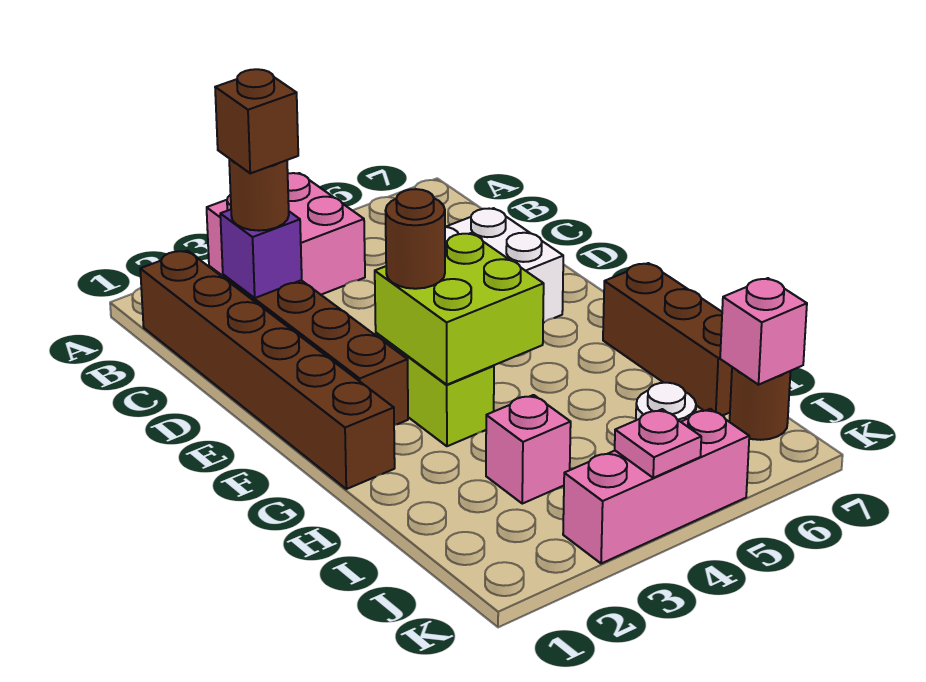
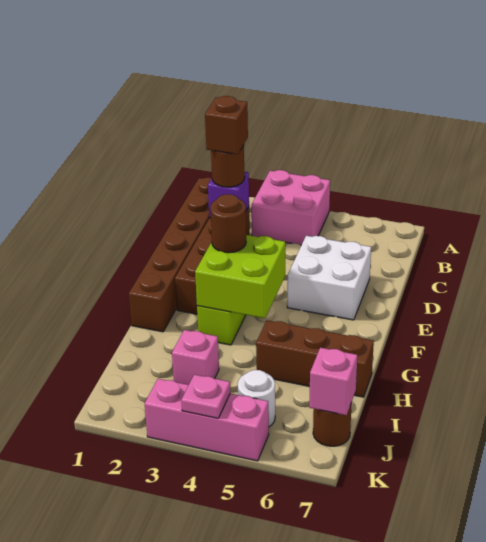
brown 1x3 brick [603,263,732,416] -> brown 1x3 brick turned to [256,320,374,397]

